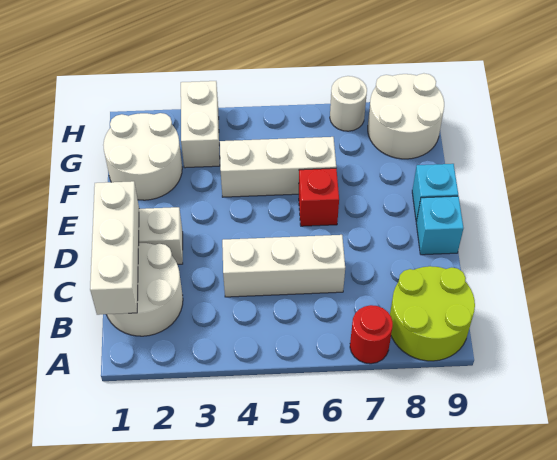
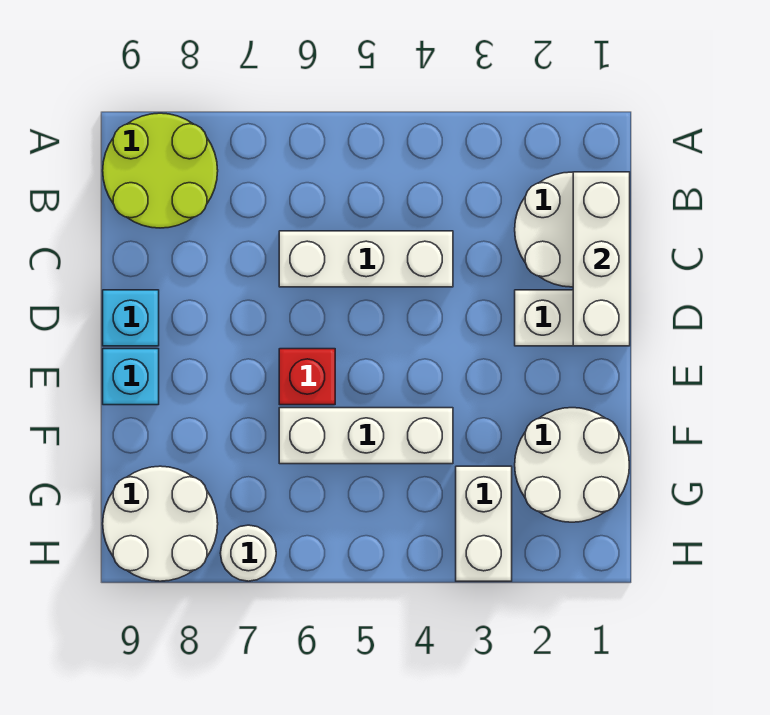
red 1x1 round brick [350,305,393,364] -> none

